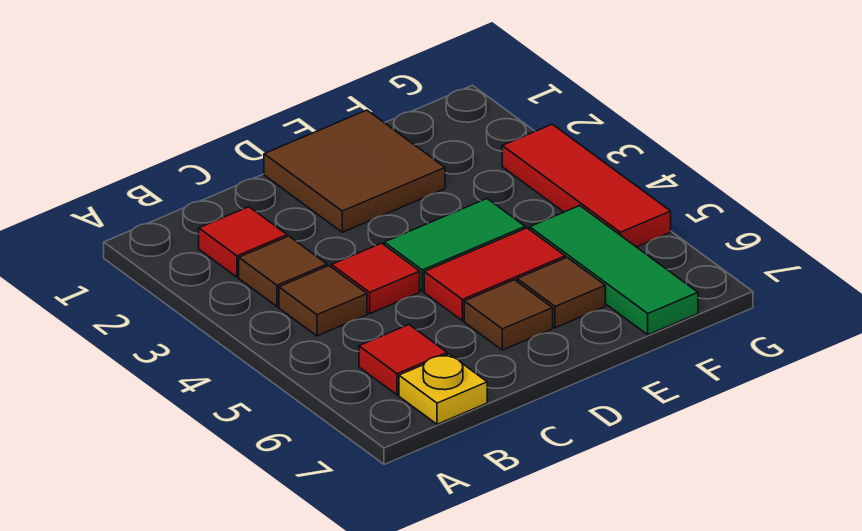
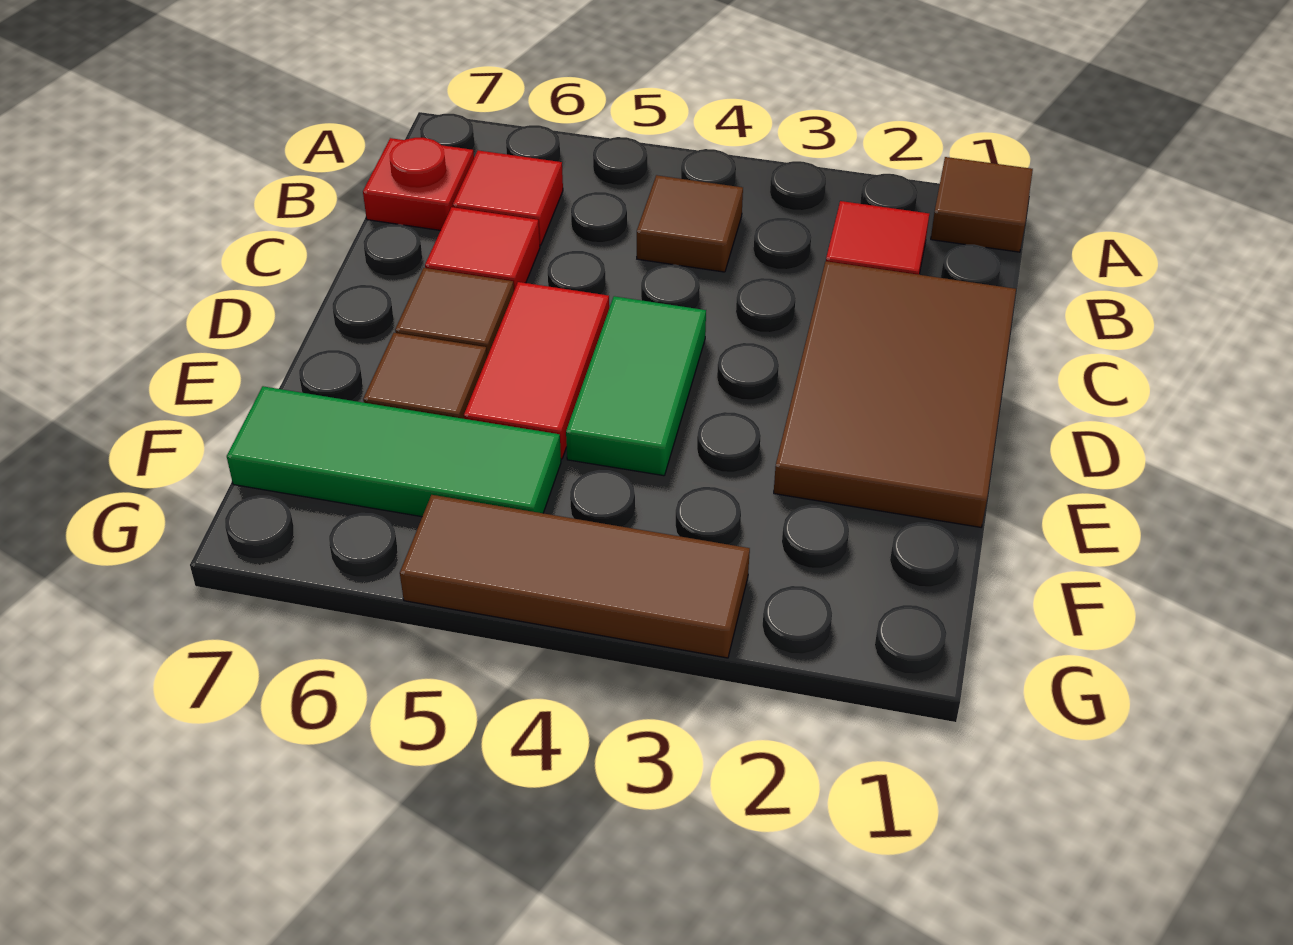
brown 1x1 tile [239,236,327,306] -> brown 1x1 tile moved to [931,157,1033,252]
yellow 1x1 plate [399,354,487,424] -> red 1x1 plate [363,138,474,230]
red 1x1 tile [332,243,420,313] -> red 1x1 tile moved to [425,207,540,290]
brown 2x2 tile [264,110,445,232] -> brown 2x3 tile [774,261,1016,527]
red 1x3 tile [502,124,671,247] -> brown 1x3 tile [400,495,750,658]

